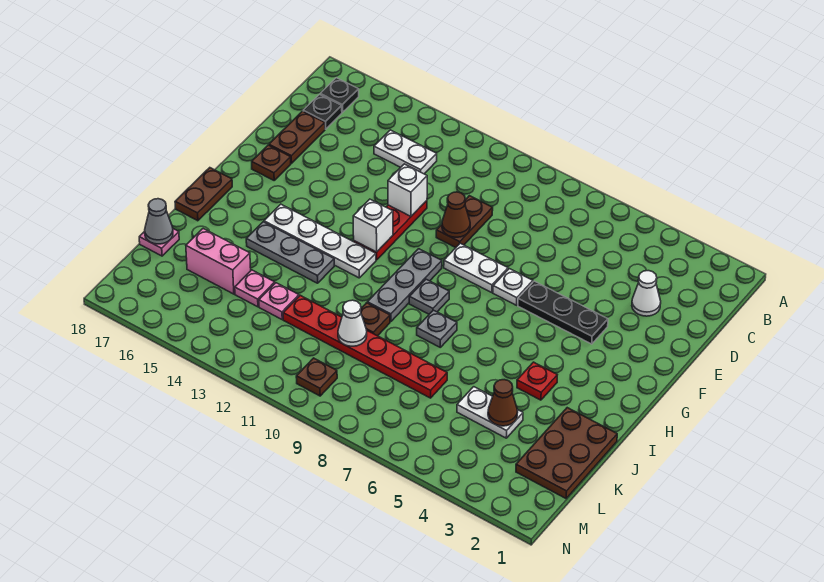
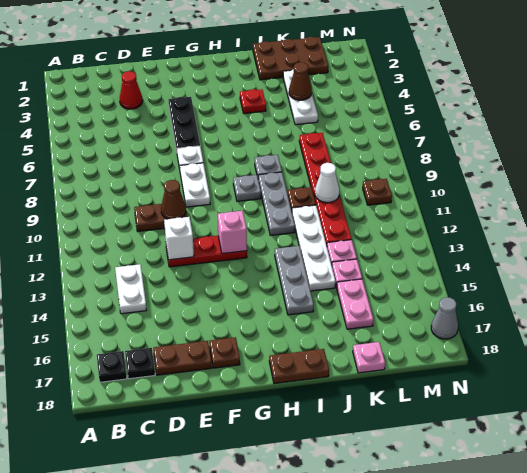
white 1x1 cone [632,271,661,316] -> red 1x1 cone [120,71,143,109]
grey 1x3 plate [367,249,442,322] -> grey 1x3 plate turned to [258,172,295,235]
white 1x1 brick [353,199,393,252] -> pink 1x1 brick [218,211,247,254]
white 1x4 plate [264,204,376,278] -> white 1x4 plate moved to [292,205,336,291]
white 1x2 plate [457,387,523,438] -> white 1x3 plate [283,69,318,125]
pink 1x2 brick [186,229,251,294] -> pink 1x2 plate [337,279,373,329]
grey 1x1 cone [145,199,173,244] -> grey 1x1 cone moved to [431,297,458,339]

